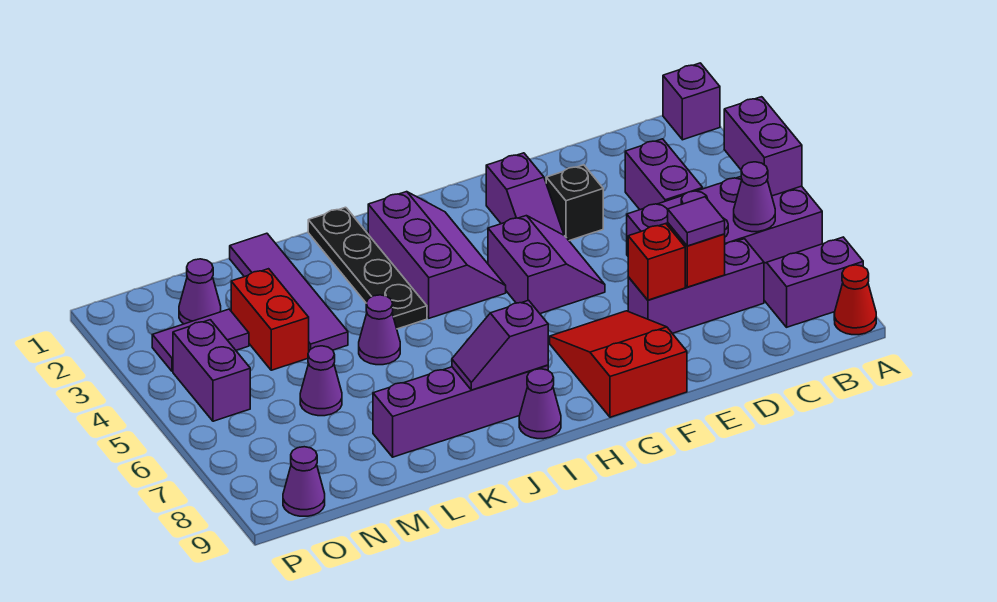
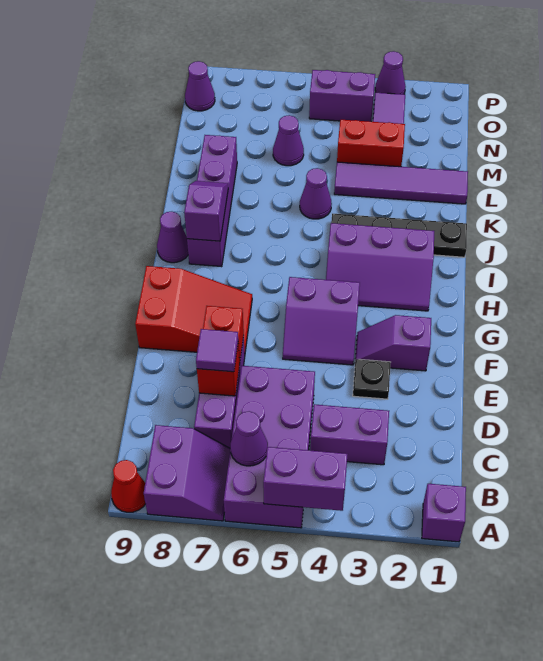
black 1x1 brick [546,165,603,241] -> black 1x1 plate [353,359,391,399]
purple 1x1 cone [179,259,221,324] -> purple 1x1 cone moved to [375,51,406,94]

